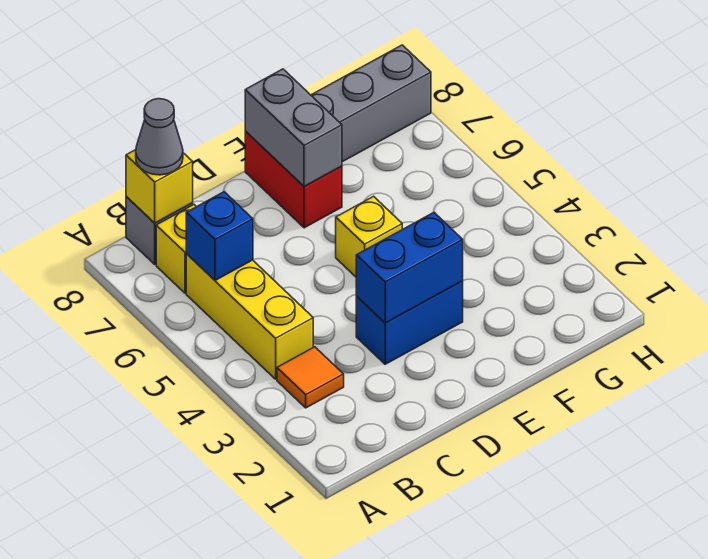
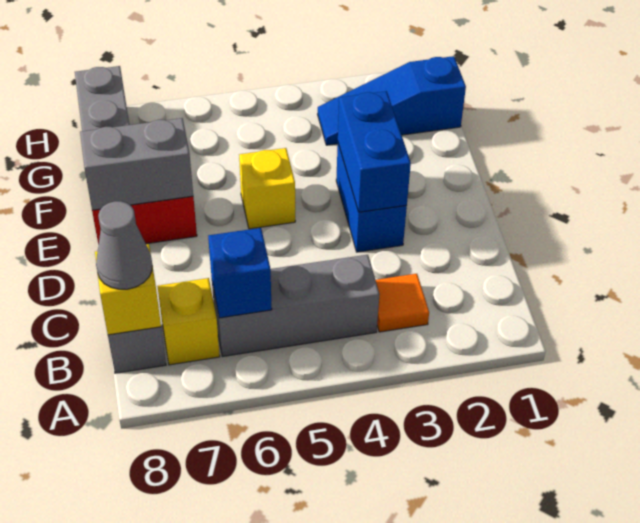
yellow 1x3 brick [186,254,313,379] -> grey 1x3 brick [212,255,379,357]
none -> blue 1x3 slope [318,56,466,145]

